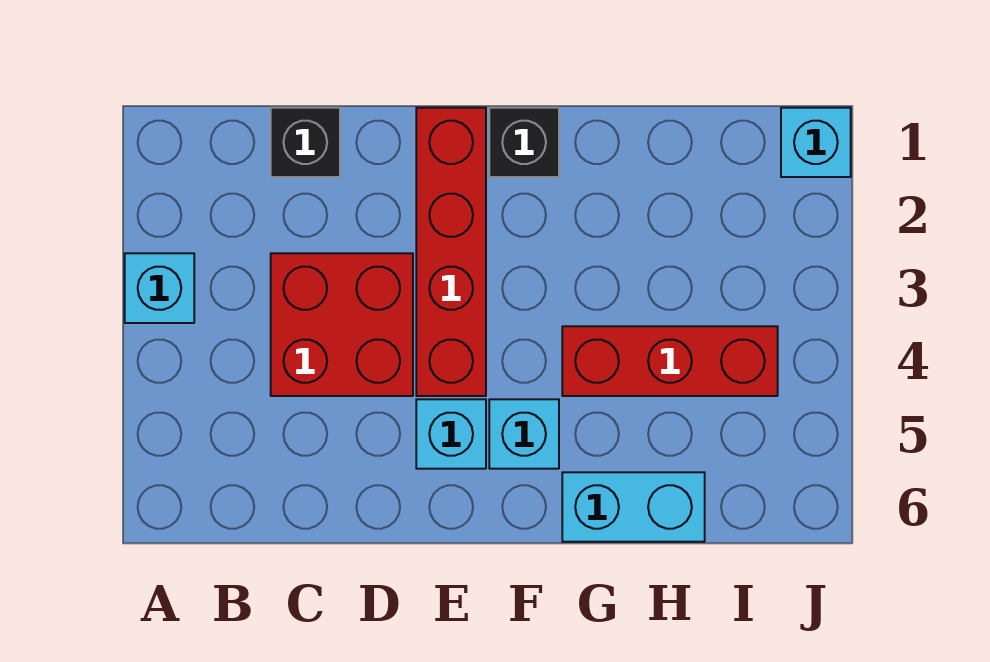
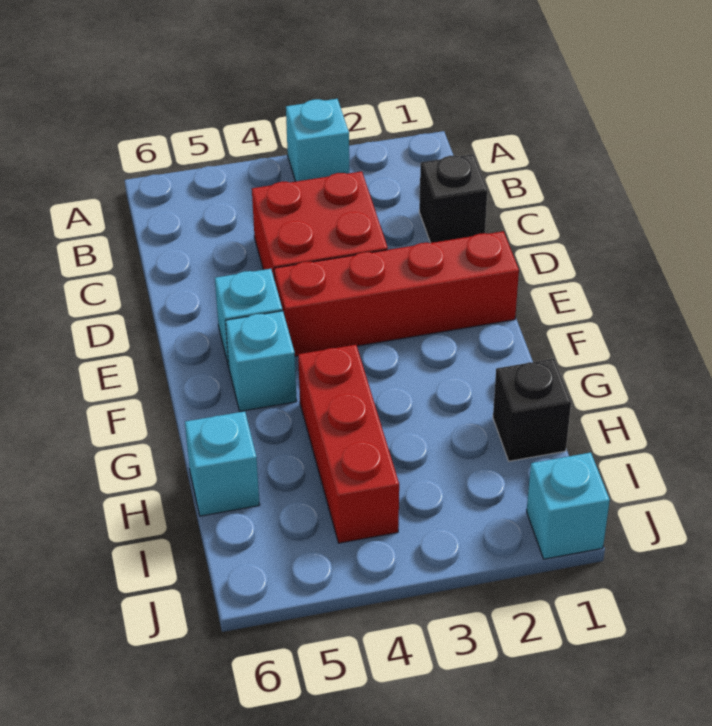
black 1x1 brick [489,108,559,177] -> black 1x1 brick moved to [493,359,571,461]
cyan 1x2 brick [562,472,705,542] -> cyan 1x1 brick [185,411,260,516]

